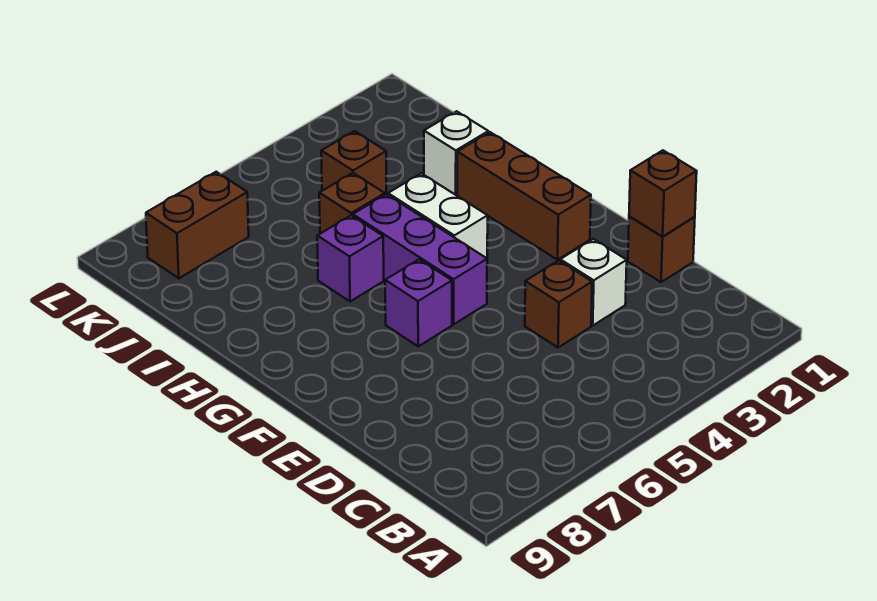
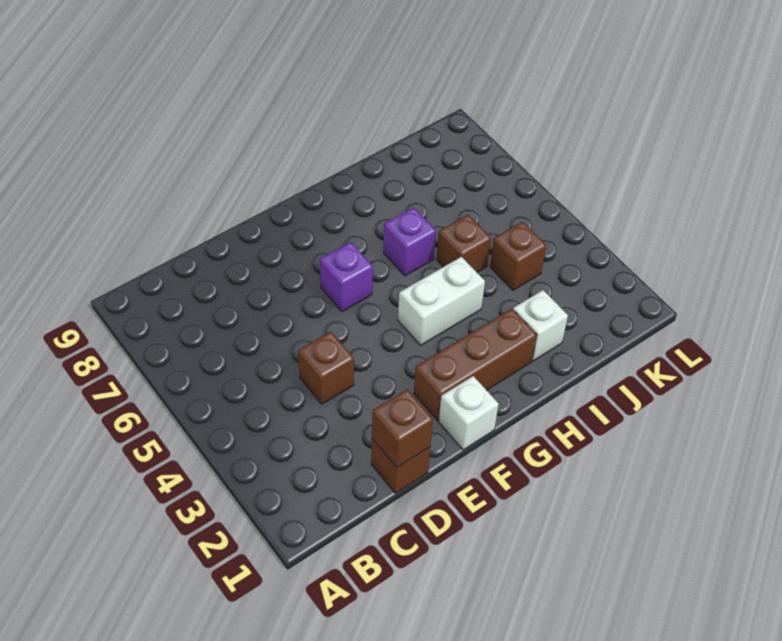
white 1x1 brick [560,239,627,325] -> white 1x1 brick moved to [439,376,499,450]
purple 1x3 brick [353,194,487,324] -> none
brown 1x2 brick [146,172,249,278] -> none

